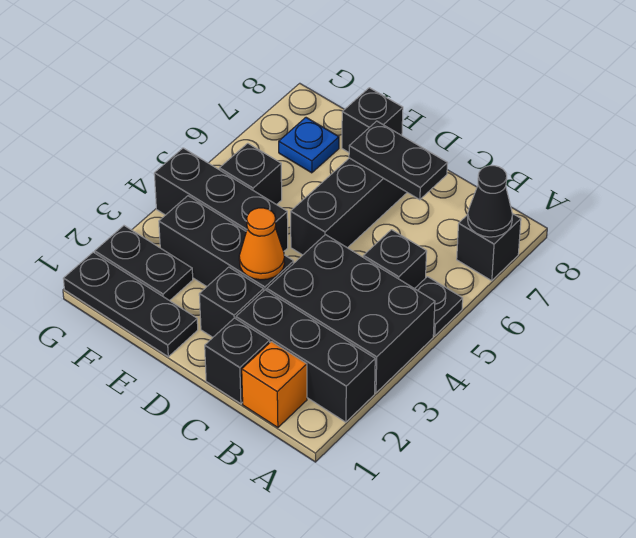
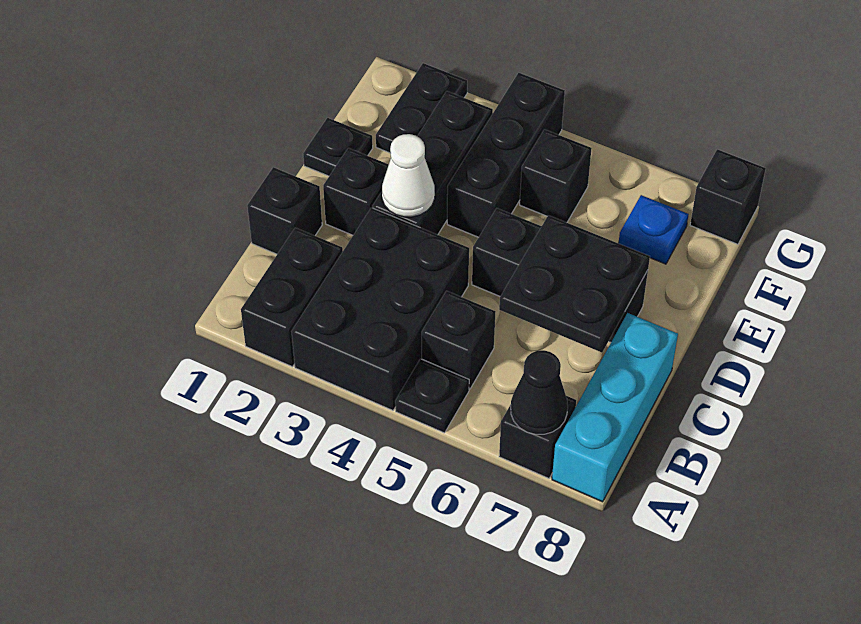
black 1x3 brick [236,290,375,422] -> black 1x2 brick [241,228,343,367]
none -> cyan 1x3 brick [552,313,678,502]
orange 1x1 brick [242,341,307,428] -> none
black 1x2 plate [349,121,447,200] -> black 2x2 plate [499,215,650,352]
orange 1x1 cone [239,208,285,280] -> white 1x1 cone [382,134,435,217]
black 1x3 plate [63,252,198,357] -> black 1x1 plate [303,118,373,176]
black 1x1 brick [342,88,403,152] -> black 1x1 brick moved to [690,149,766,244]

